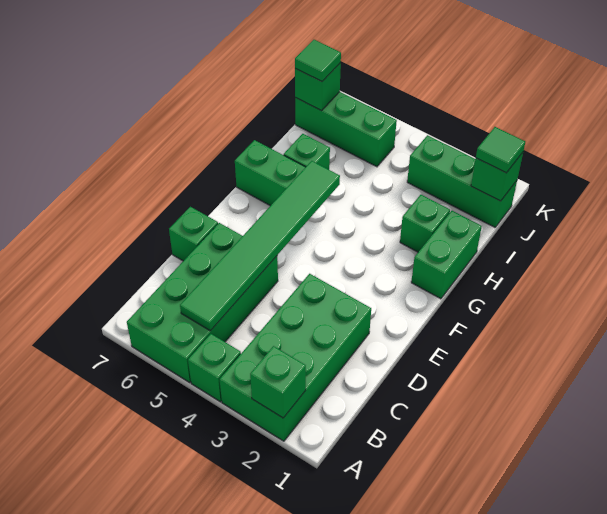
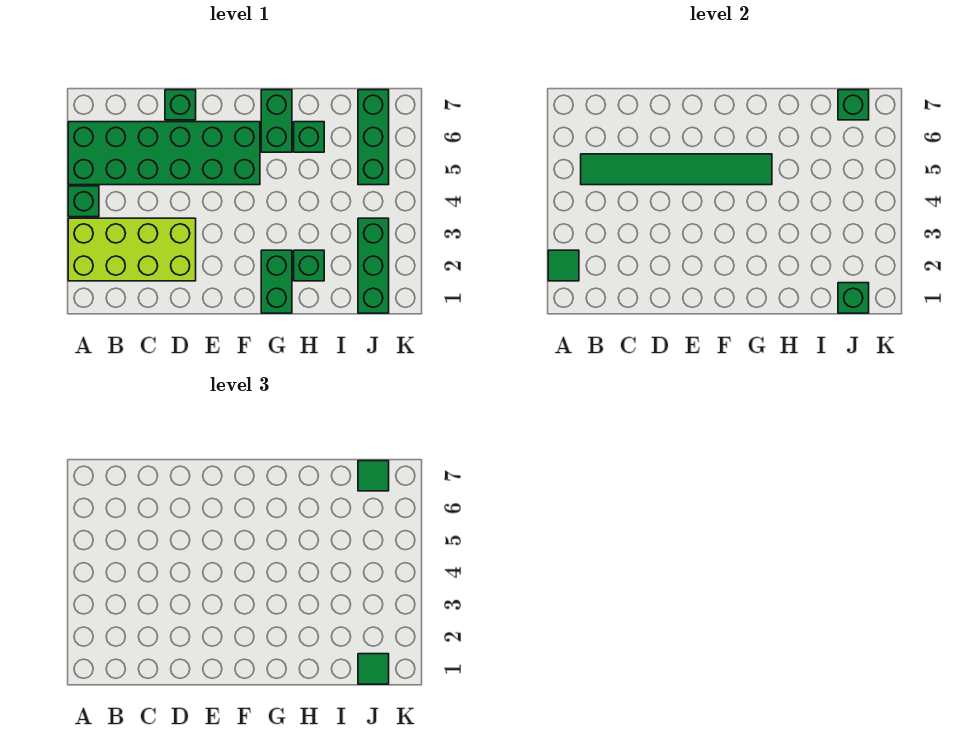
green 2x4 brick [220,274,371,441] -> lime 2x4 brick [68,218,196,281]
green 1x1 brick [250,346,306,418] -> green 1x1 tile [548,250,579,281]
green 2x4 brick [127,223,278,382] -> green 2x6 brick [68,122,260,185]
green 1x2 brick [411,211,482,299] -> green 1x2 brick turned to [261,250,292,313]

